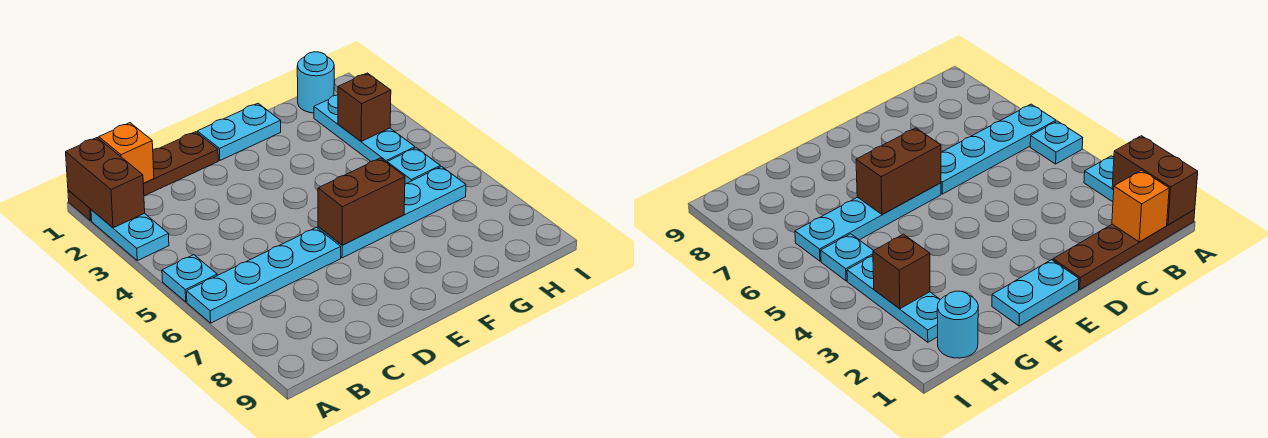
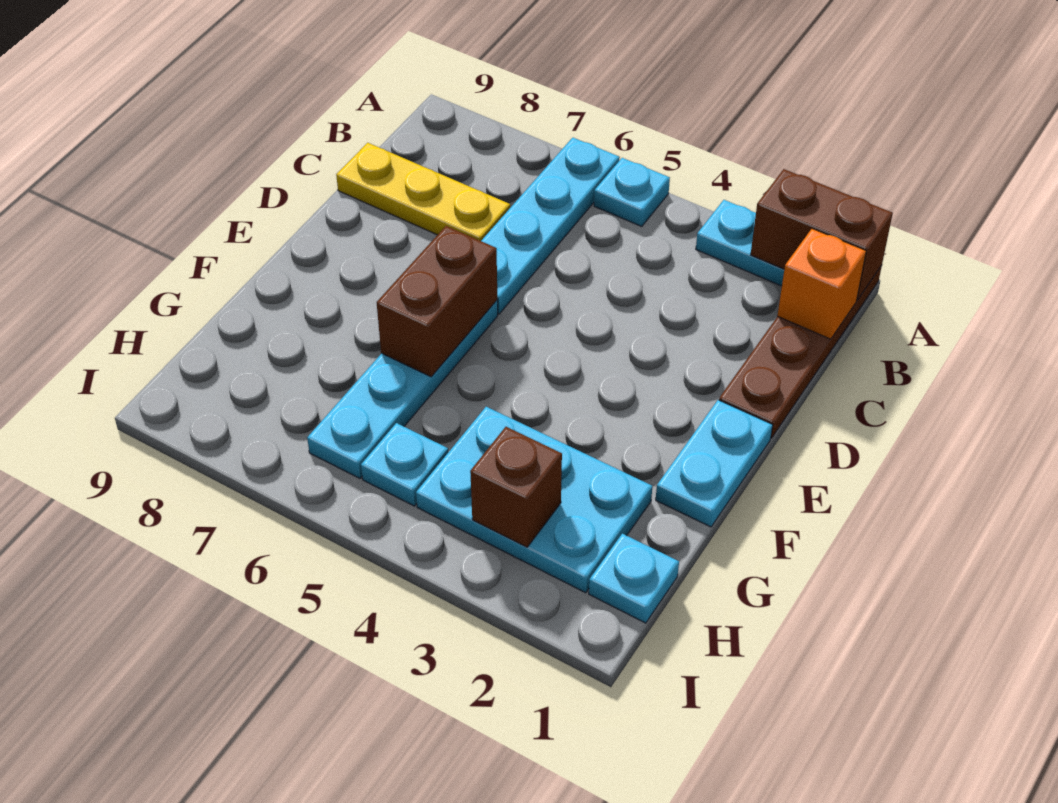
none -> yellow 1x3 plate [336,143,510,241]
cyan 1x1 round brick [297,52,334,113] -> cyan 1x1 plate [589,534,679,623]
cyan 1x3 plate [314,95,415,163] -> cyan 2x3 plate [416,407,652,593]

